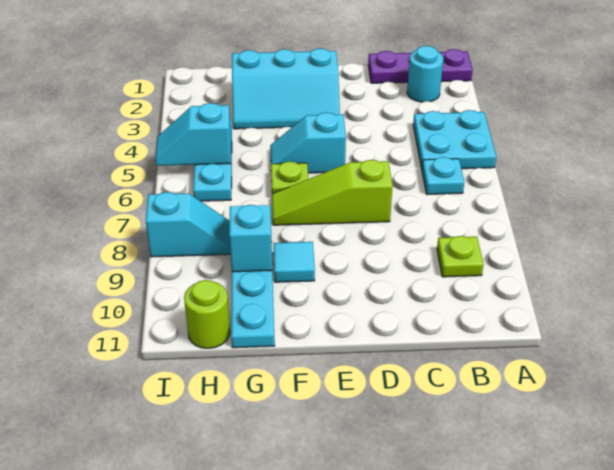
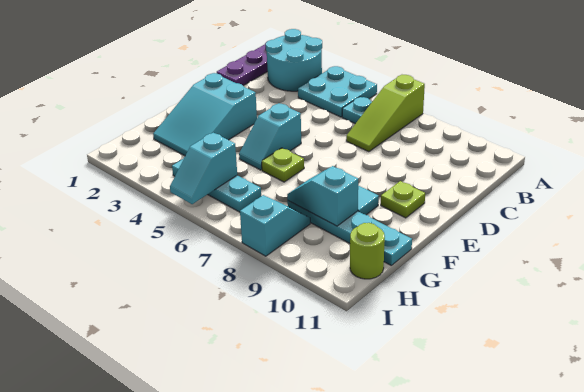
cyan 1x1 round brick [407,46,443,102] -> cyan 2x2 round brick [266,29,322,91]
lime 1x1 plate [437,236,484,277] -> lime 1x1 plate moved to [381,181,425,218]
lime 1x3 slope [272,160,393,225] -> lime 1x3 slope moved to [346,75,425,152]
cyan 2x3 slope [232,48,340,129] -> cyan 2x3 slope turned to [153,73,257,156]

